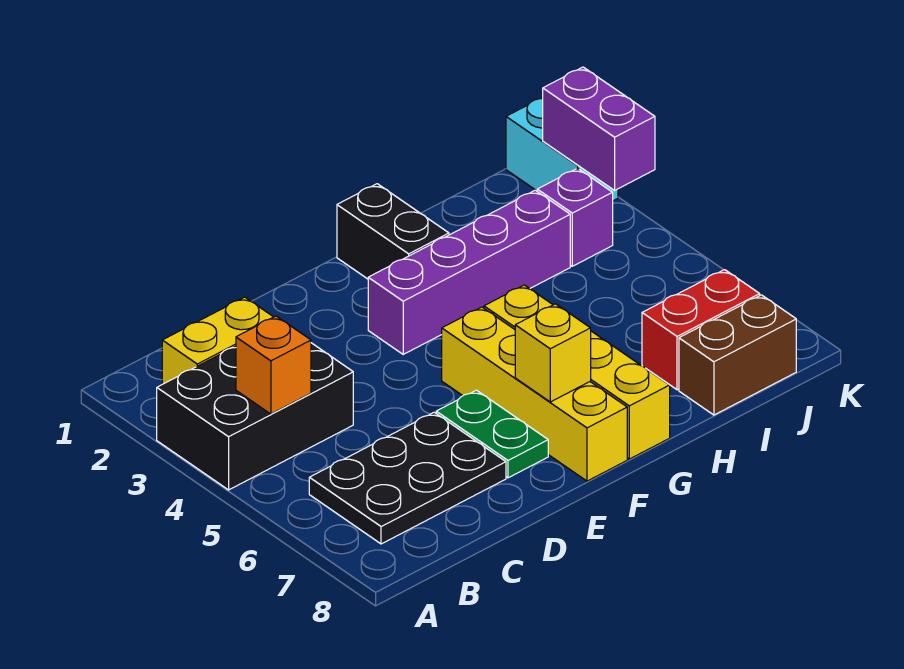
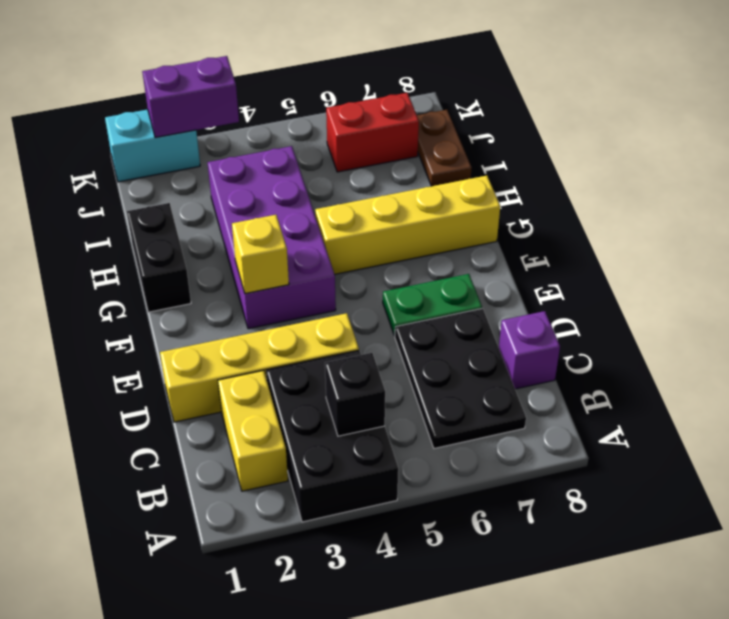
orange 1x1 brick [236,316,311,414] -> black 1x1 brick [325,353,385,436]
purple 1x4 brick [368,190,570,354] -> purple 2x4 brick [208,146,336,329]
yellow 1x4 brick [442,307,627,481] -> yellow 1x4 brick moved to [160,313,359,422]
yellow 1x1 brick [515,304,591,402] -> yellow 1x1 brick moved to [232,215,289,294]
black 1x2 brick [337,184,449,279] -> black 1x2 brick turned to [127,203,191,312]
red 1x2 brick [642,270,760,390] -> red 1x2 brick turned to [326,93,419,172]
brown 1x2 brick [679,295,796,415] -> brown 1x2 plate [417,110,472,186]
purple 1x1 brick [537,168,613,266] -> purple 1x1 brick moved to [499,311,560,389]

